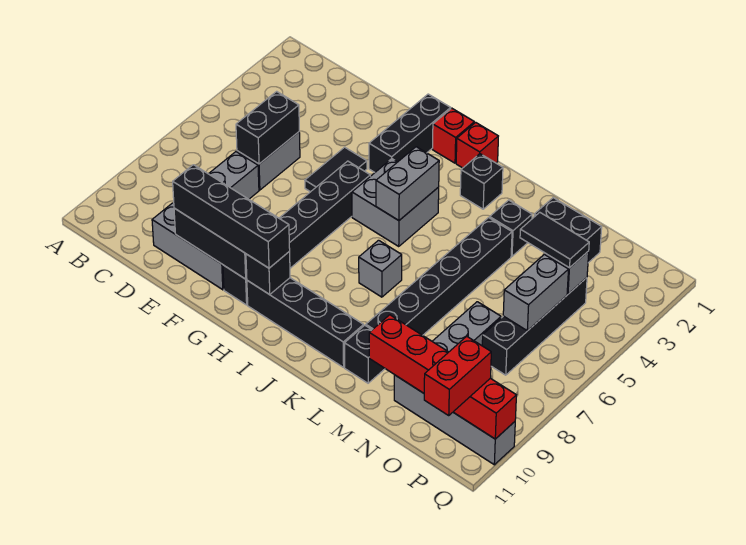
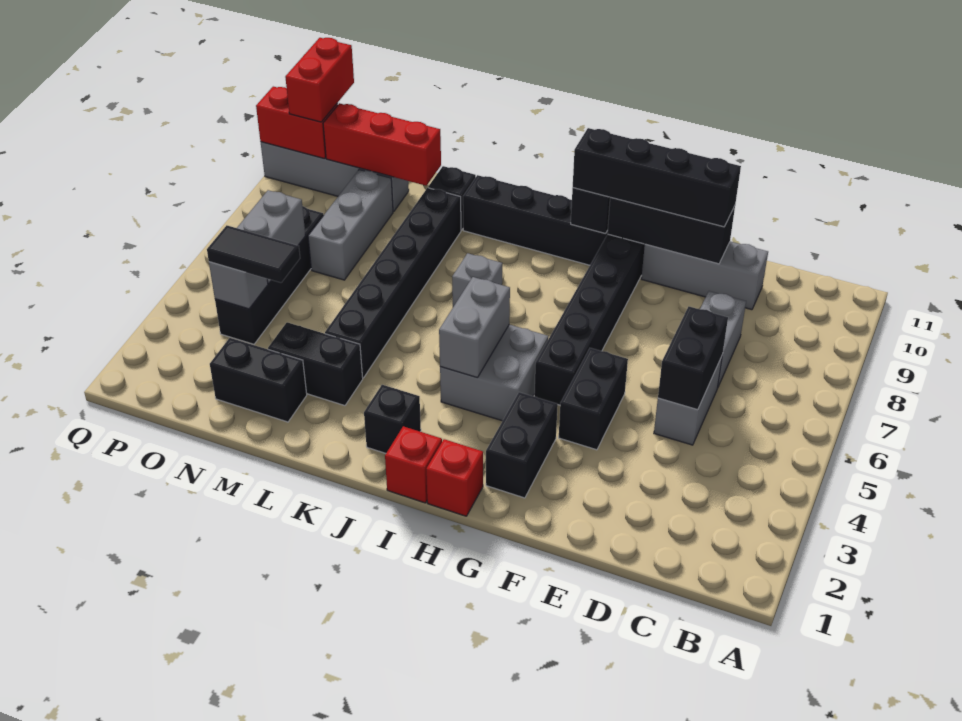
black 1x2 tile [305,147,367,192] -> black 1x2 brick [559,348,628,450]
black 1x3 brick [369,94,451,172] -> black 1x2 brick [486,392,558,498]
black 1x1 brick [490,200,532,256] -> black 1x2 brick [268,322,363,406]

